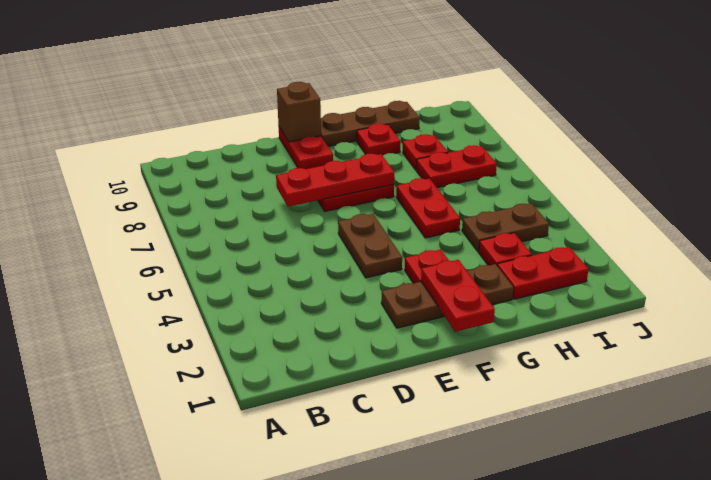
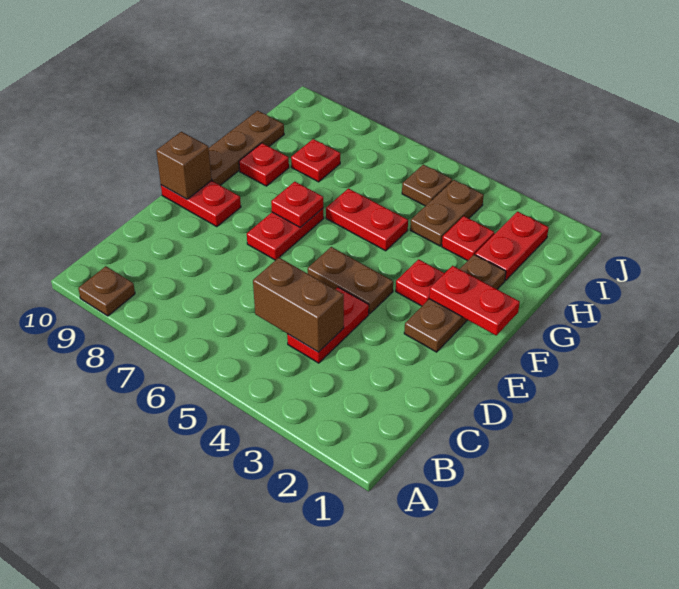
none -> brown 1x1 plate [78,266,135,316]
none -> brown 1x2 brick [253,258,344,352]
red 1x3 plate [276,154,394,207] -> red 1x1 plate [271,182,323,227]
red 1x2 plate [416,145,497,188] -> red 1x2 plate moved to [287,287,369,363]
none -> brown 1x1 plate [402,165,452,206]

